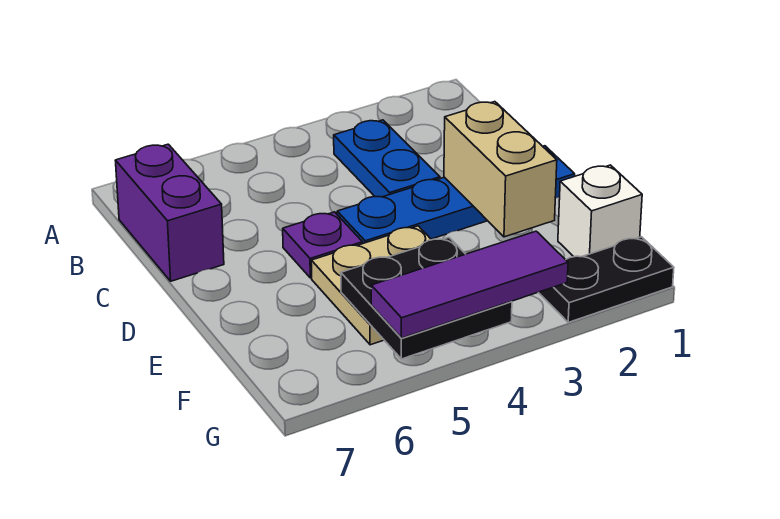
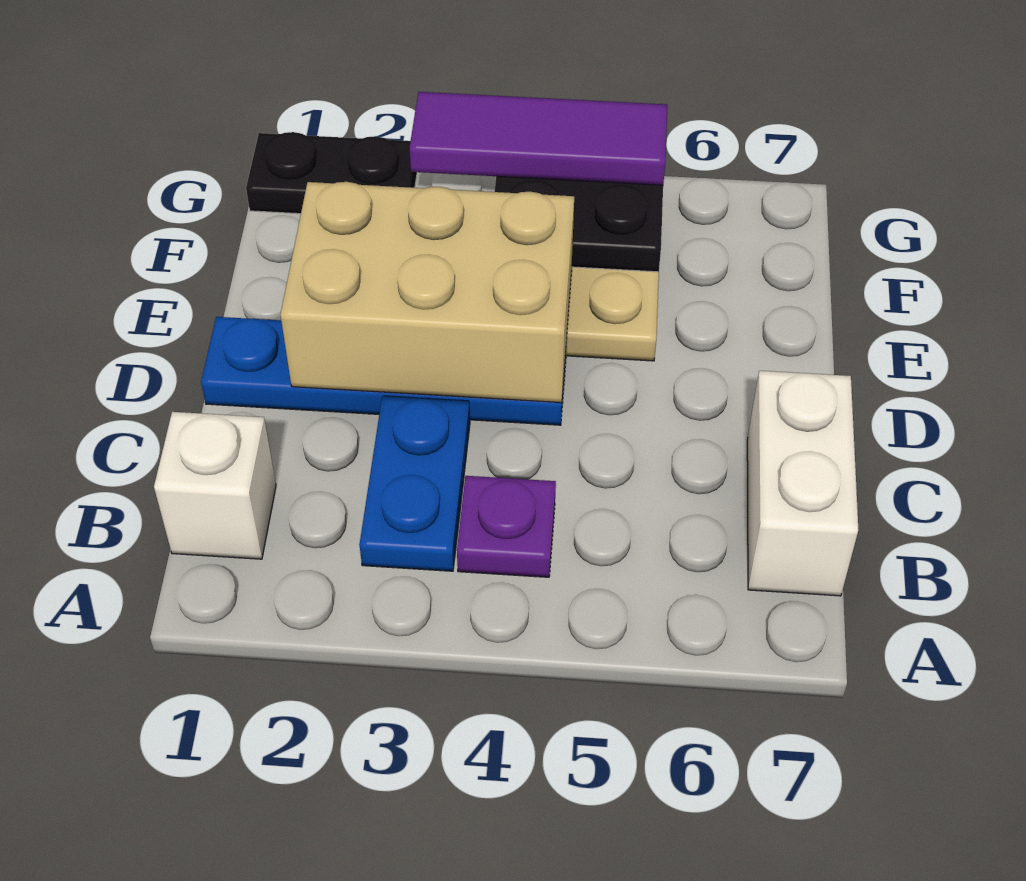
purple 1x2 brick [115,144,224,281] -> white 1x2 brick [747,371,858,596]
tan 1x2 brick [444,102,557,237] -> tan 2x3 brick [280,182,574,403]
purple 1x1 plate [283,212,363,278] -> purple 1x1 plate moved to [457,476,556,577]
white 1x1 brick [558,165,642,257] -> white 1x1 brick moved to [154,412,276,559]

